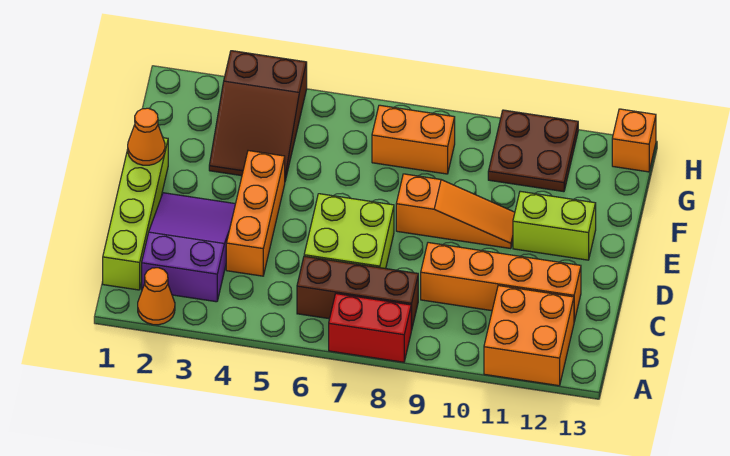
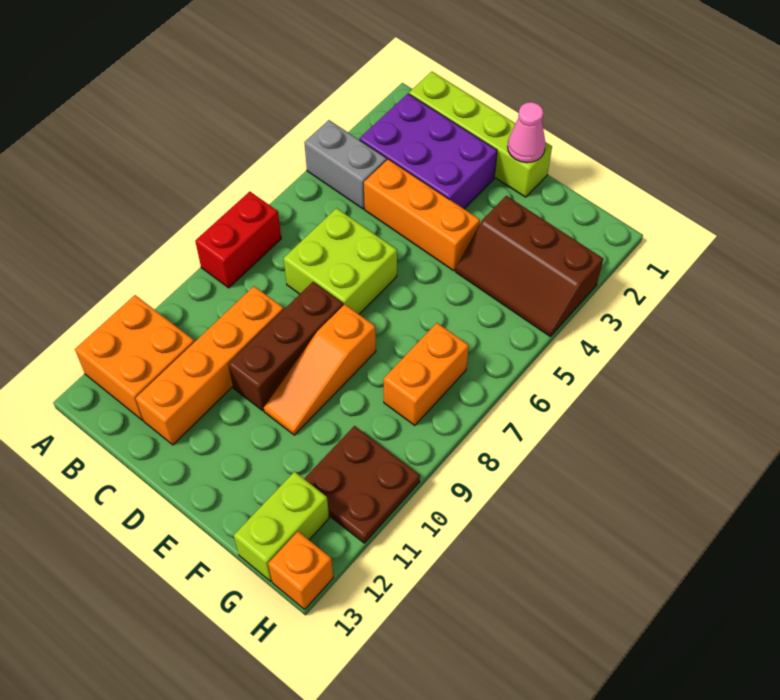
orange 1x1 cone [138,268,175,325] -> none
none -> grey 1x2 brick [304,120,387,209]
purple 2x3 slope [142,193,235,302] -> purple 2x3 brick [359,94,497,209]
brown 1x3 brick [297,256,418,331] -> brown 1x3 brick moved to [228,282,343,411]
orange 1x1 cone [128,108,165,165] -> pink 1x1 cone [508,102,546,163]
lime 1x2 brick [513,191,596,260] -> lime 1x2 brick moved to [234,472,329,581]
brown 2x3 slope [209,51,307,181] -> brown 2x3 slope turned to [456,196,603,336]

